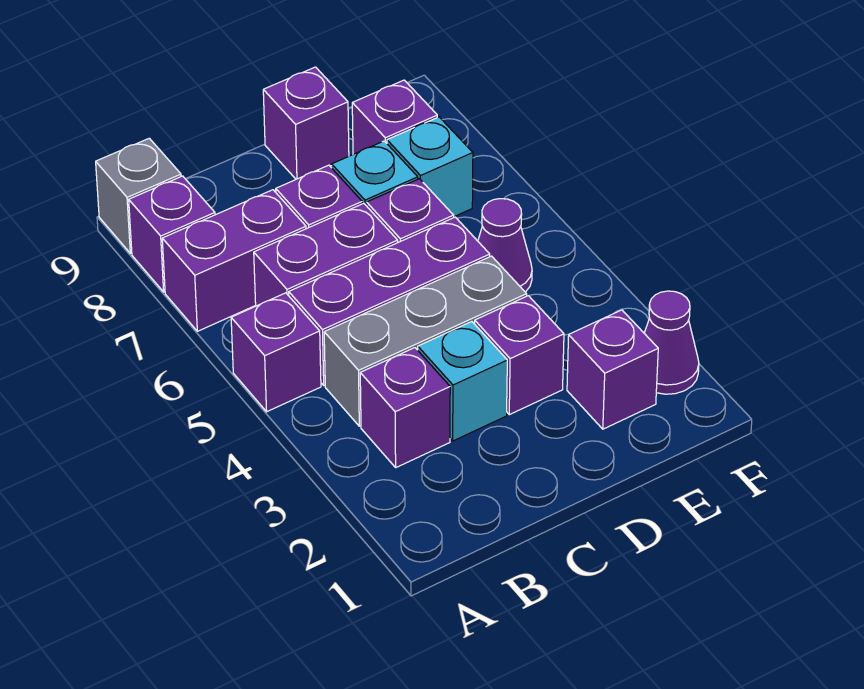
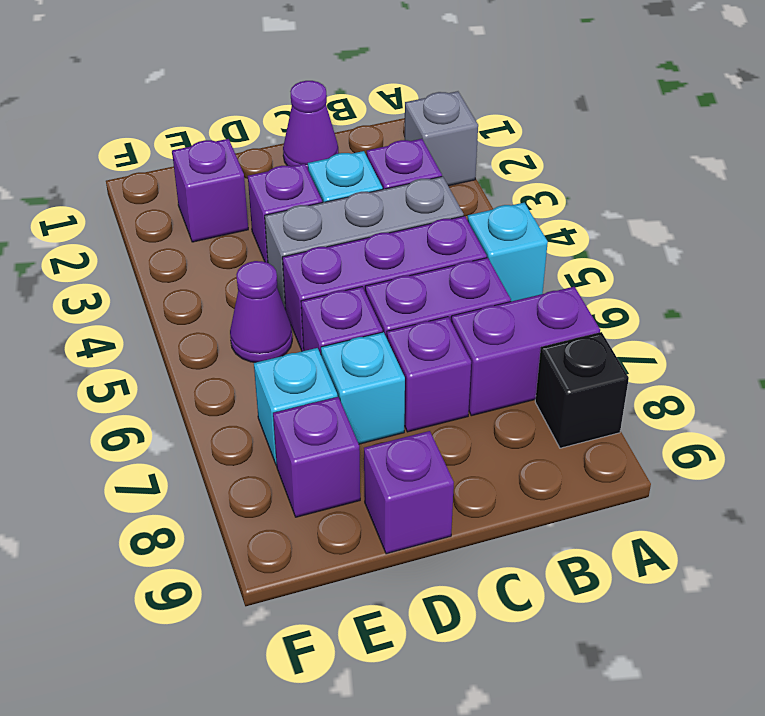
purple 1x1 brick [231,293,321,412] -> cyan 1x1 brick [467,203,548,302]
purple 1x1 brick [129,176,215,292] -> black 1x1 brick [535,332,629,448]
grey 1x1 brick [96,138,181,253] -> grey 1x1 brick moved to [405,91,478,186]
purple 1x1 cone [644,291,699,394] -> purple 1x1 cone moved to [283,81,339,169]

